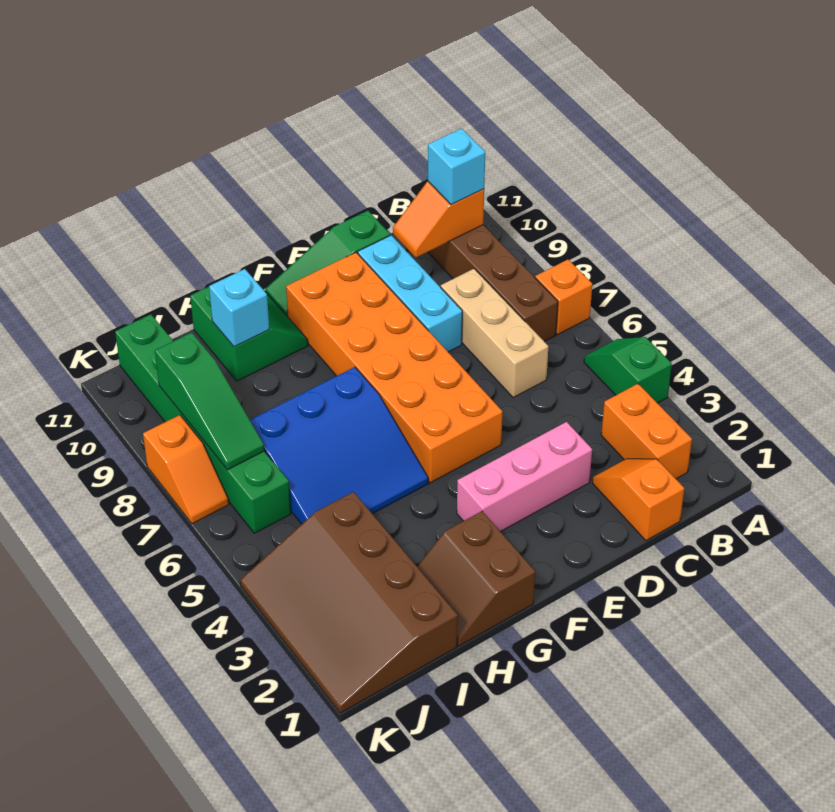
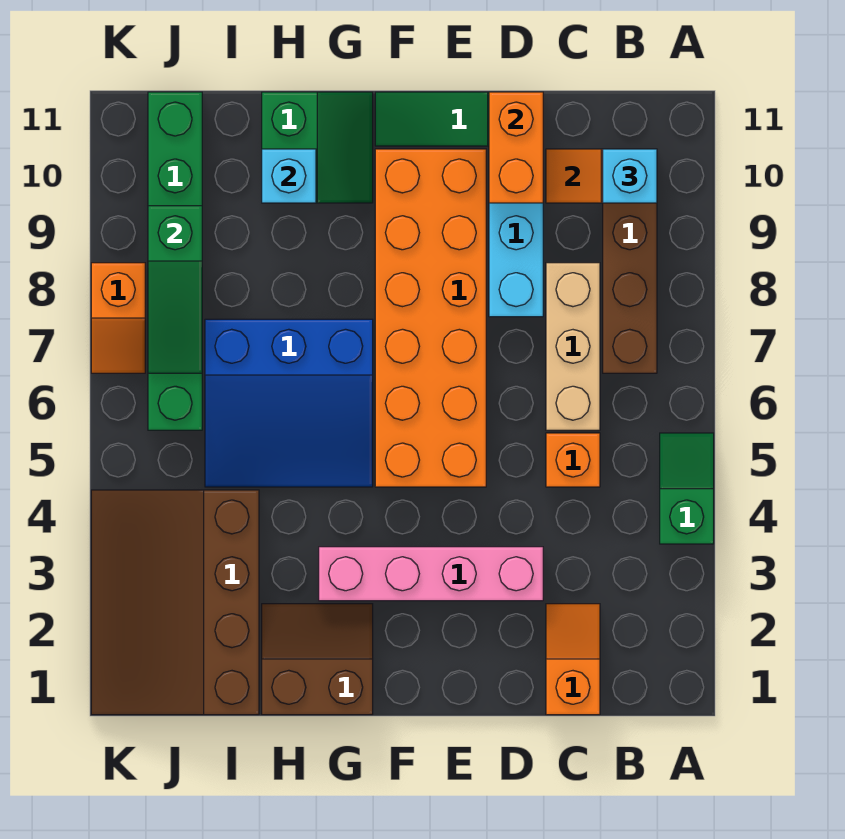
orange 1x1 brick [535,260,592,335] -> orange 1x1 brick moved to [546,433,600,487]
orange 1x2 brick [601,384,692,479] -> orange 1x2 brick moved to [489,92,543,203]
pink 1x3 brick [457,422,592,532] -> pink 1x4 brick [319,547,543,601]
brown 2x2 slope [417,511,535,646] -> brown 2x2 slope turned to [262,604,373,715]

